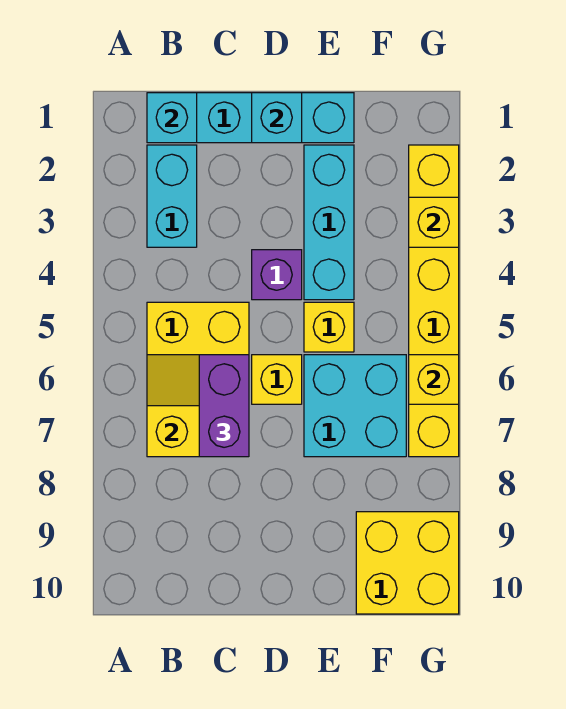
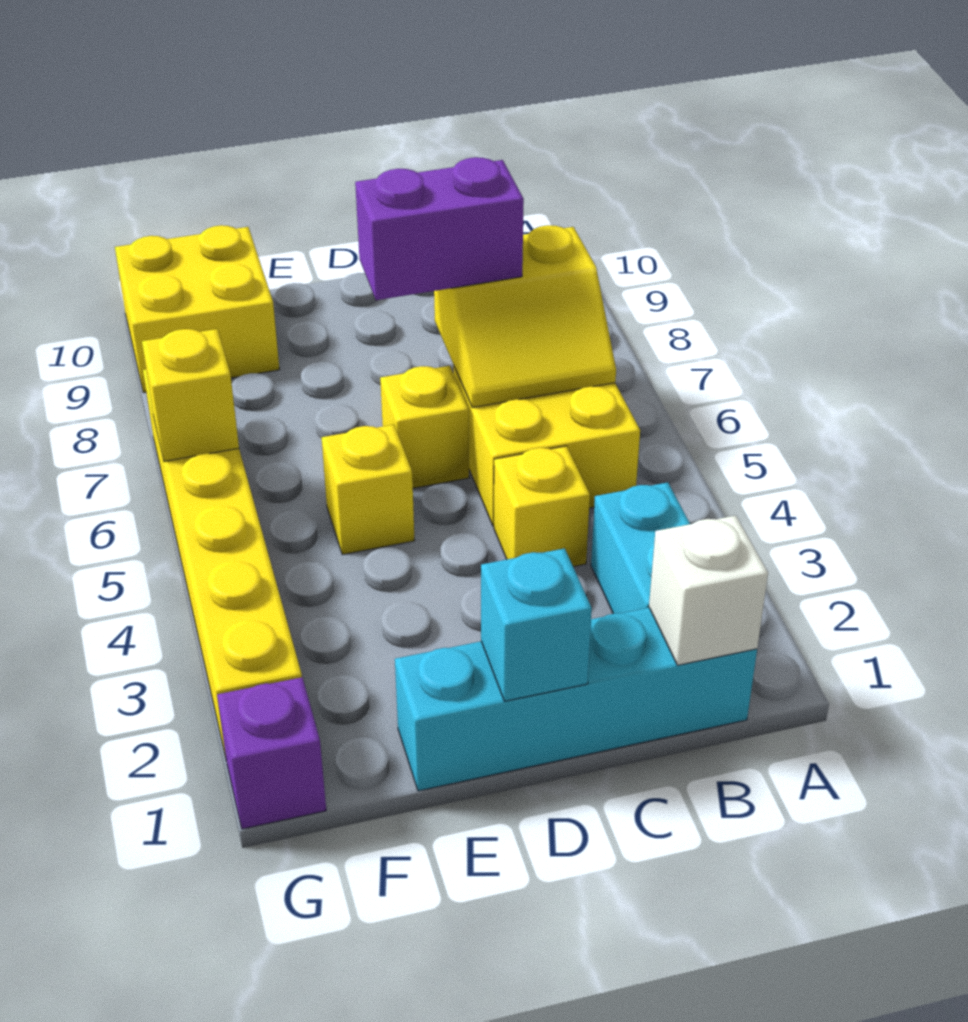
cyan 1x1 brick [147,93,197,143] -> white 1x1 brick [649,516,768,665]
purple 1x2 brick [199,355,249,457] -> purple 1x2 brick turned to [355,157,524,300]
purple 1x1 brick [252,250,302,300] -> purple 1x1 brick moved to [217,677,326,829]
cyan 1x3 brick [304,145,354,300] -> none
cyan 2x2 brick [304,355,406,457] -> none
yellow 1x1 brick [409,197,459,247] -> yellow 1x1 brick moved to [494,446,590,567]

